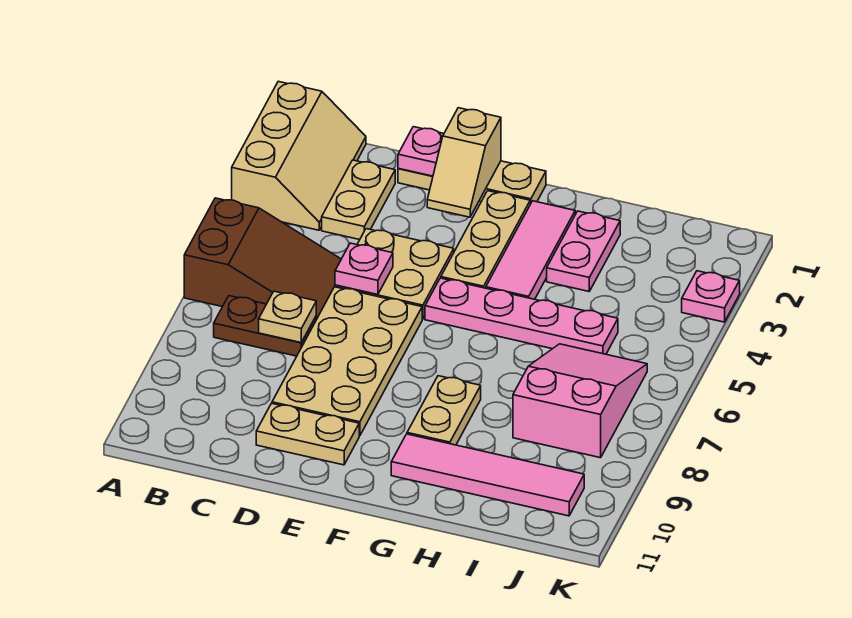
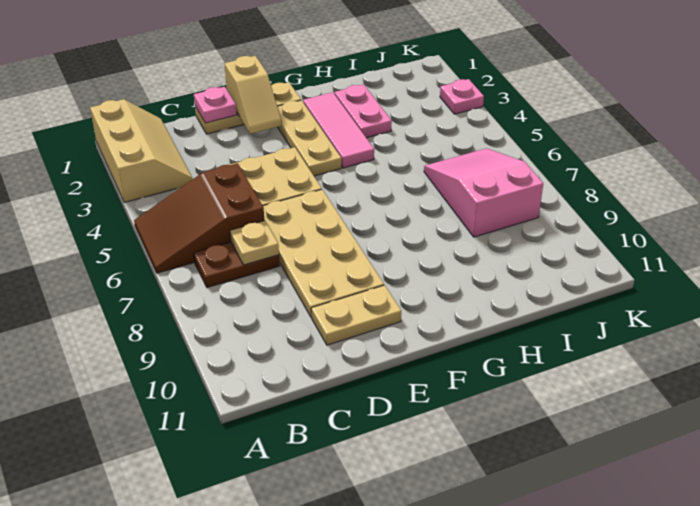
brown 2x3 slope [184,198,341,320] -> brown 2x3 slope turned to [134,163,264,273]
tan 1x2 plate [322,160,395,240] -> none
pink 1x1 plate [335,243,393,295] -> none
pink 1x4 plate [425,278,618,354] -> none
tan 1x2 plate [407,376,481,445] -> none
pink 1x4 tile [391,434,584,516] -> none

